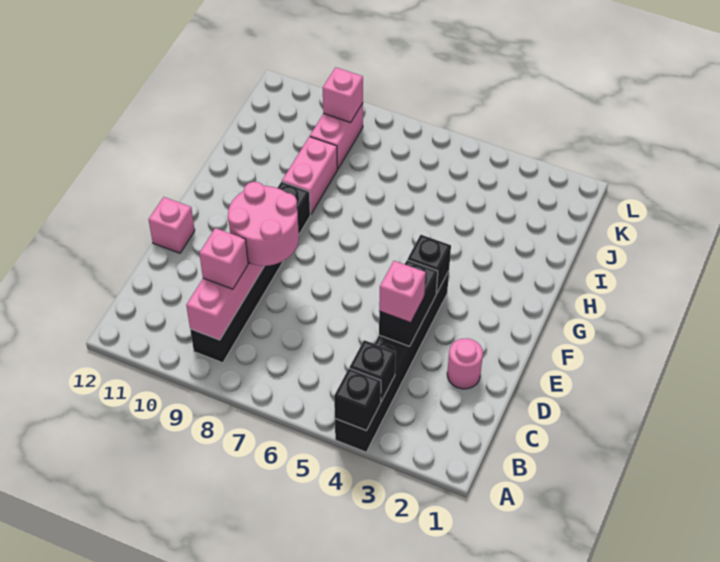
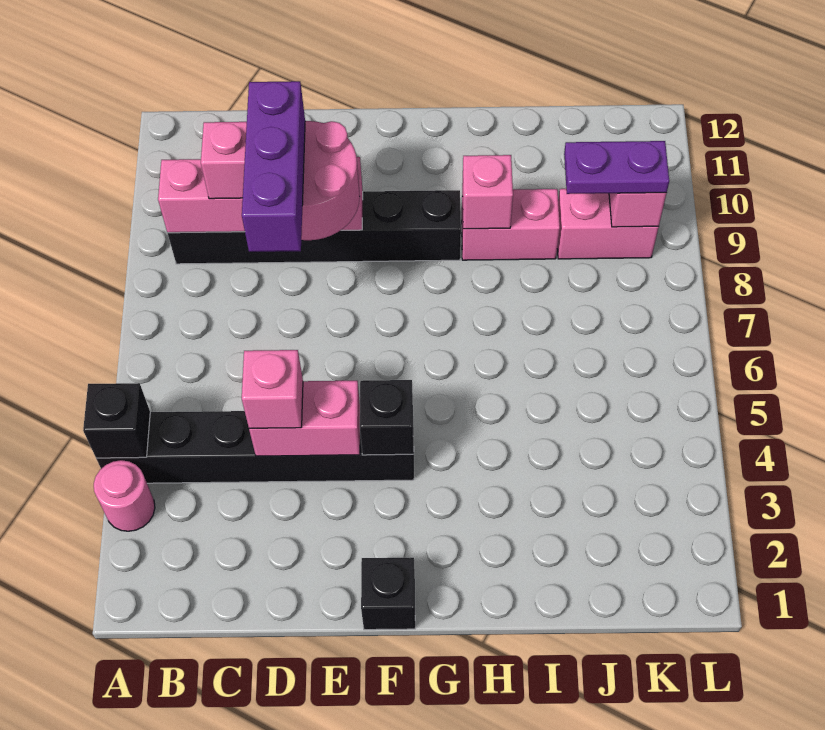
black 1x1 brick [350,340,396,401] -> black 1x1 brick moved to [361,558,415,630]
pink 1x1 round brick [447,338,483,389] -> pink 1x1 round brick moved to [94,460,155,531]
black 1x2 brick [379,260,438,346] -> pink 1x2 brick [249,381,360,456]
none -> purple 1x3 brick [242,81,305,252]
pink 1x1 brick [149,197,195,253] -> pink 1x1 brick moved to [462,155,513,229]
none -> purple 1x2 plate [564,141,669,194]

